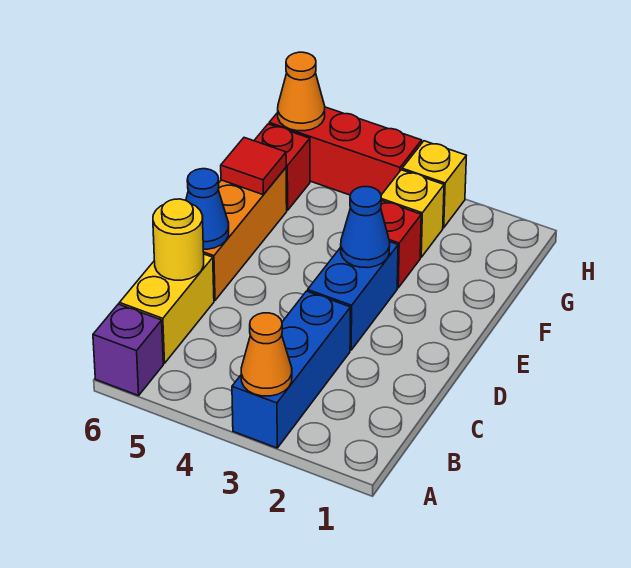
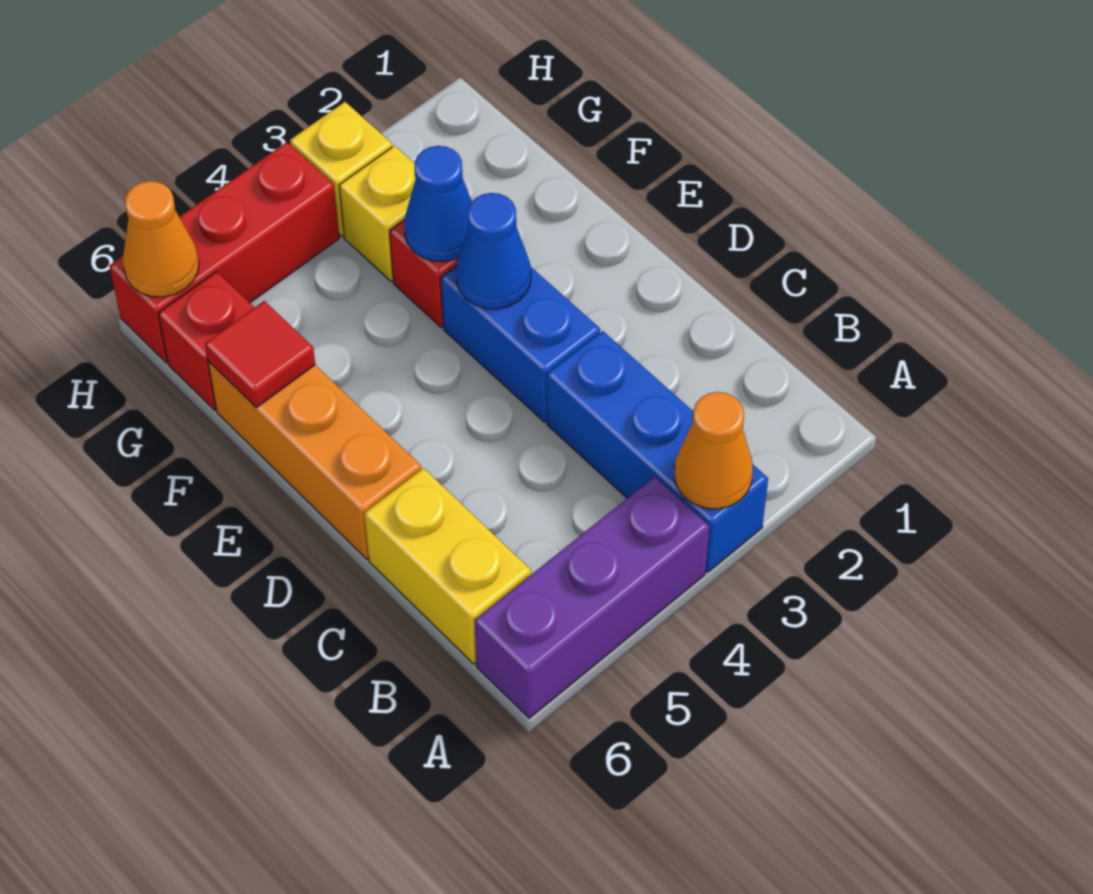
purple 1x1 brick [93,304,163,396] -> purple 1x3 brick [474,477,709,718]
yellow 1x1 round brick [153,199,204,280] -> none
blue 1x1 cone [186,169,229,249] -> blue 1x1 cone moved to [404,146,472,262]

